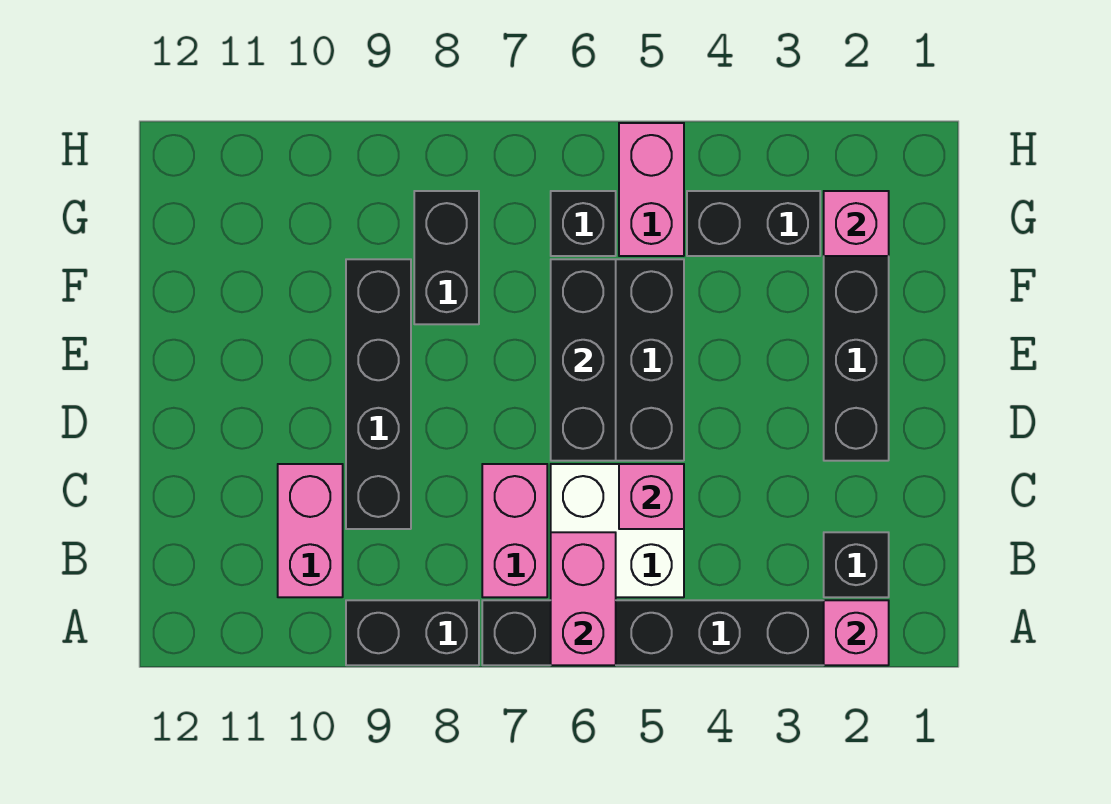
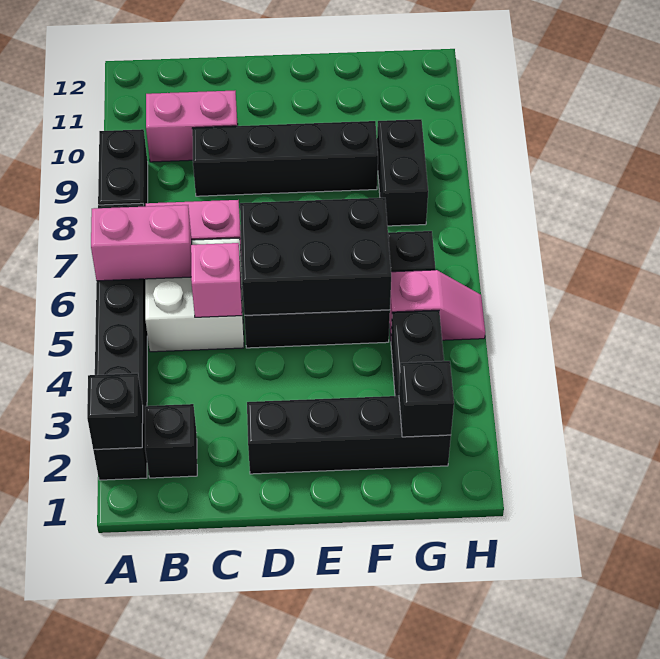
pink 1x1 brick [824,600,889,665] -> black 1x1 brick [87,373,143,450]
black 1x3 brick [551,259,616,461] -> black 2x3 brick [240,198,391,315]
black 1x2 brick [414,191,479,324] -> black 1x2 brick turned to [377,119,428,226]
pink 1x1 brick [824,191,889,256] -> black 1x1 brick [399,361,454,437]
pink 1x2 brick [619,123,684,256] -> pink 1x2 slope [389,270,485,340]

